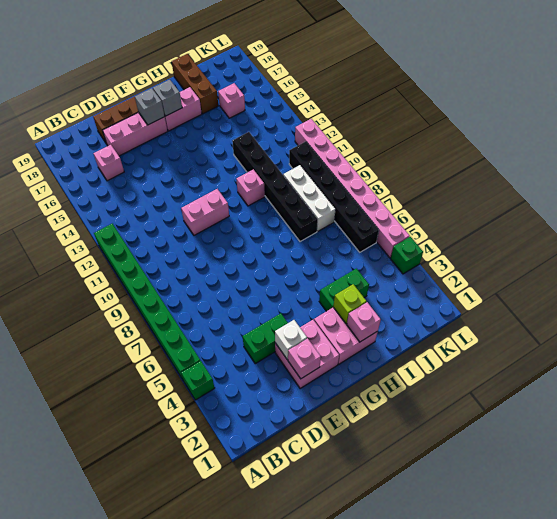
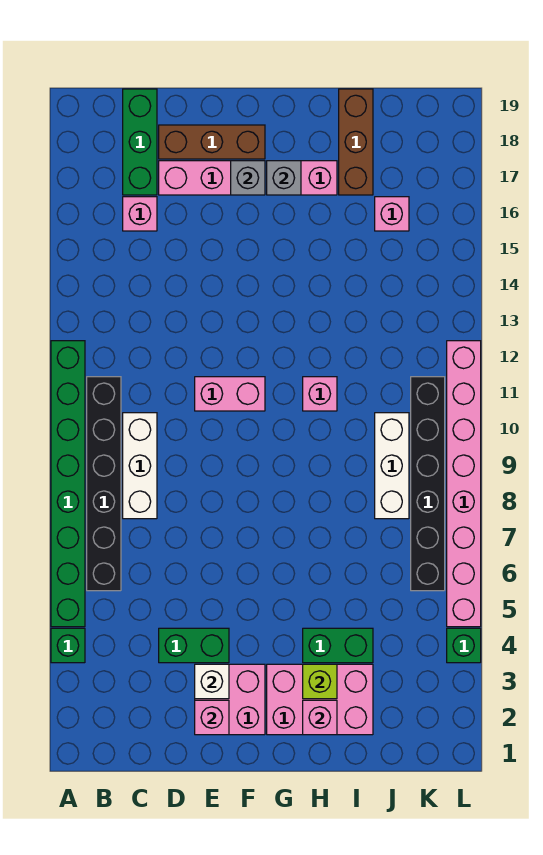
none -> white 1x3 brick [123,413,157,519]
none -> green 1x3 brick [123,89,157,195]
pink 2x2 brick [314,307,378,364] -> pink 2x3 brick [267,664,373,735]
black 1x6 brick [232,132,318,242] -> black 1x6 brick moved to [87,377,121,591]

